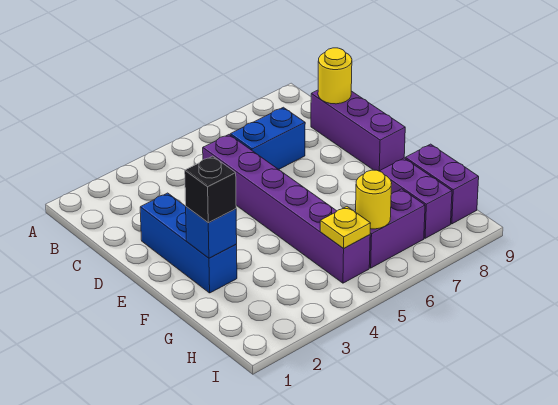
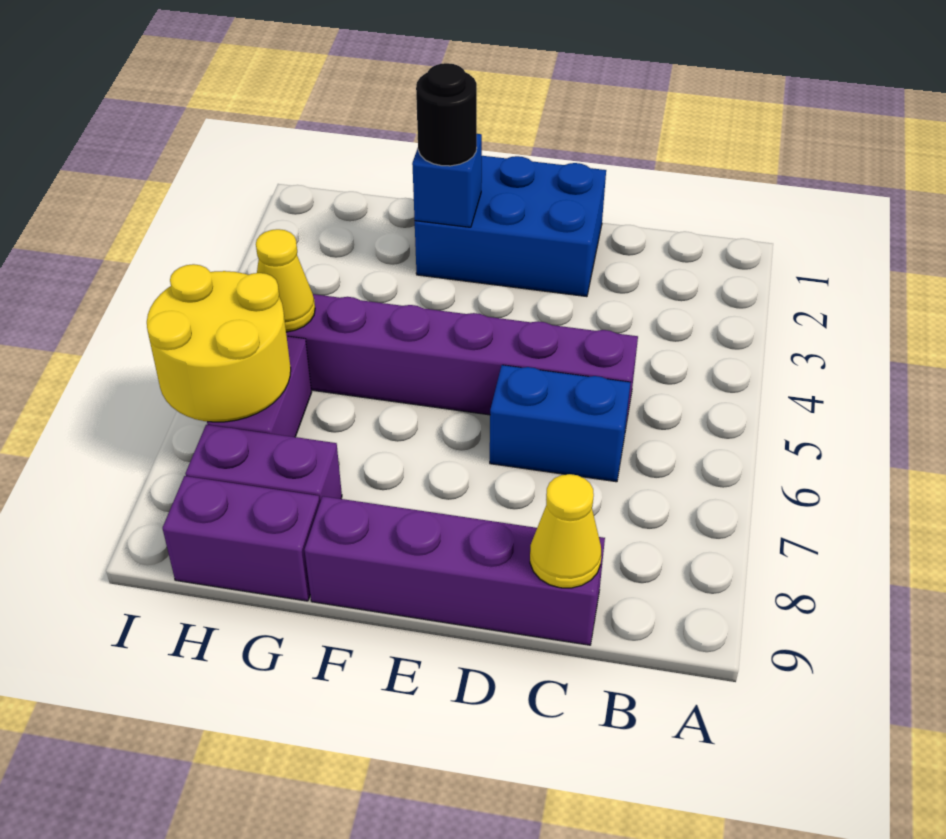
blue 1x2 brick [230,107,305,169] -> blue 1x2 brick turned to [490,365,631,482]
purple 1x3 brick [311,90,405,171] -> purple 1x4 brick [305,496,605,645]
yellow 1x1 round brick [318,48,352,104] -> yellow 1x1 cone [530,474,601,588]
blue 1x3 brick [140,193,237,293] -> blue 2x3 brick [415,156,606,297]
black 1x1 brick [185,156,236,223] -> black 1x1 round brick [416,63,477,166]
yellow 1x1 plate [320,207,371,249] -> yellow 1x1 cone [256,229,315,332]
yellow 1x1 round brick [356,170,392,229] -> yellow 2x2 round brick [147,264,291,422]

